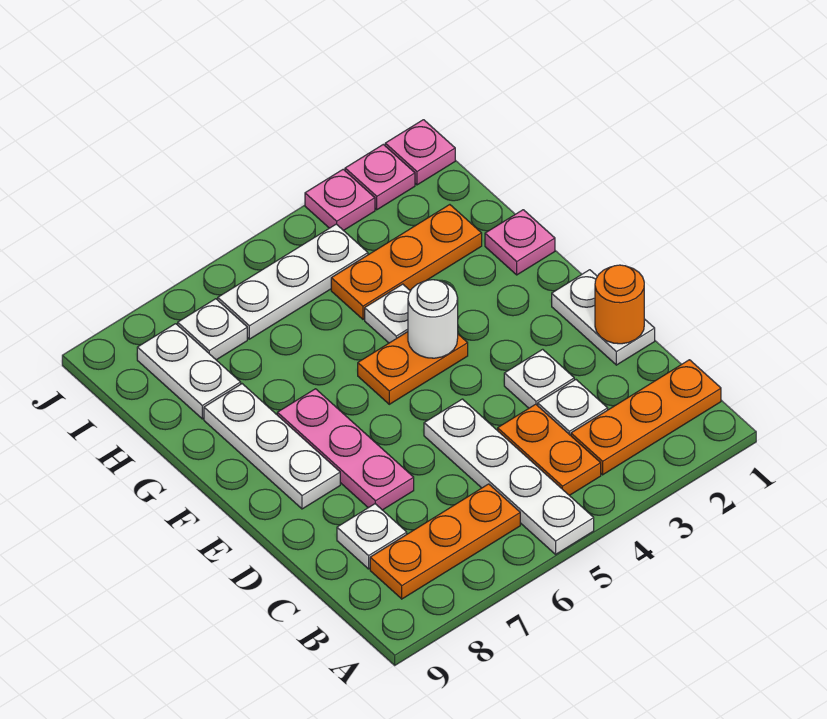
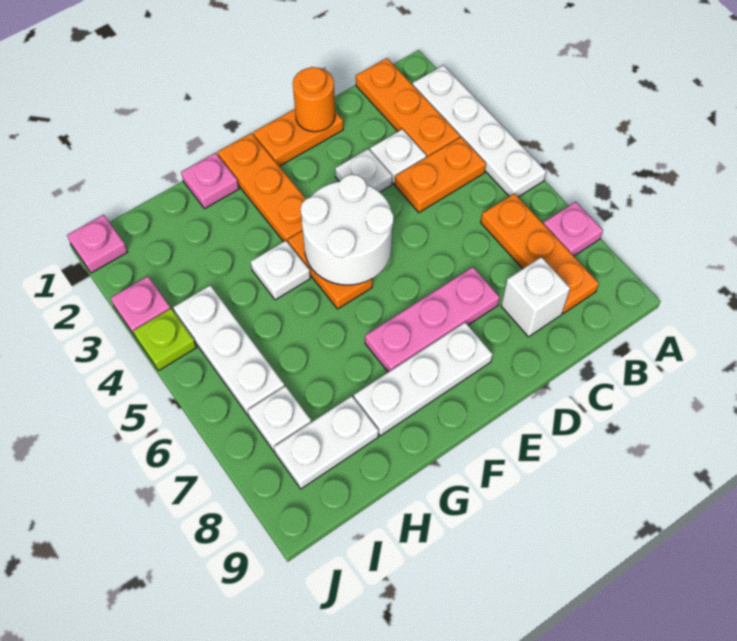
white 1x4 plate [424,399,594,554] -> white 1x4 plate turned to [413,65,546,197]
white 1x1 plate [337,504,407,569] -> white 1x1 brick [501,257,570,337]
white 1x2 plate [552,270,655,365] -> orange 1x2 plate [253,109,343,166]
white 1x1 round brick [408,280,458,358] -> white 2x2 round brick [300,174,394,285]
orange 1x3 plate [331,205,482,319] -> orange 1x3 plate moved to [218,133,306,242]
pink 1x1 plate [345,144,415,210] -> pink 1x1 plate moved to [543,202,603,256]
none -> lime 1x1 plate [133,309,196,371]

